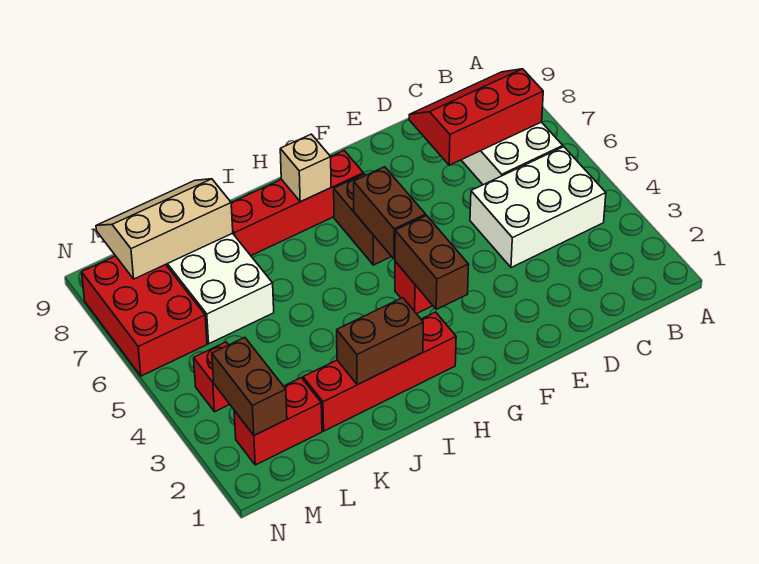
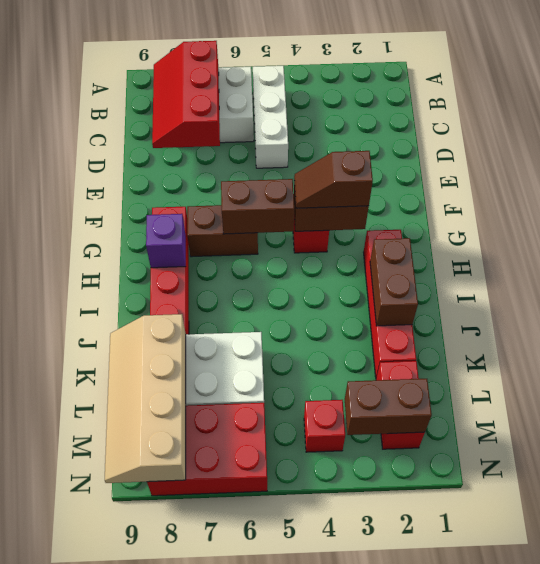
white 2x3 brick [470,147,606,268] -> white 1x3 brick [253,66,288,168]
none -> brown 1x2 slope [294,151,373,208]
tan 1x1 brick [280,134,331,202] -> purple 1x1 brick [146,214,186,268]
tan 2x3 slope [96,179,233,279] -> tan 2x4 slope [105,314,186,483]

